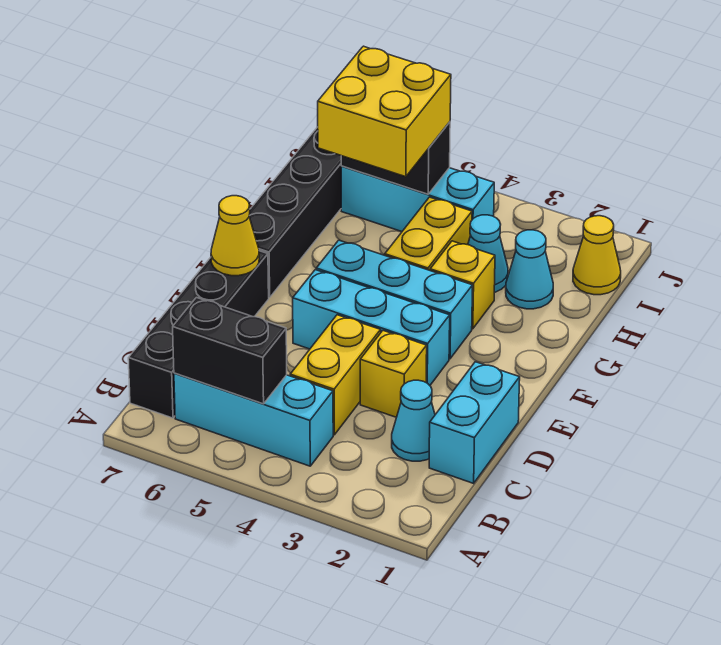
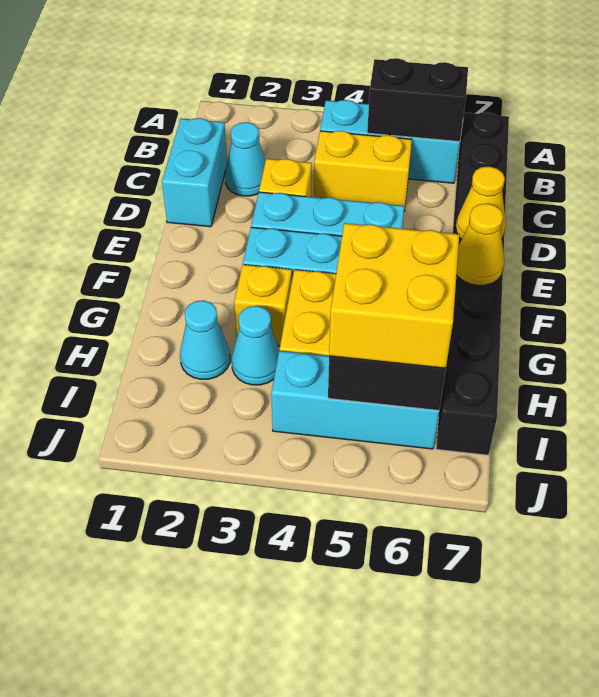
yellow 1x2 brick [290,315,381,435] -> yellow 1x2 brick turned to [314,131,412,211]
yellow 1x1 cone [573,216,621,295] -> yellow 1x1 cone moved to [457,203,504,285]

